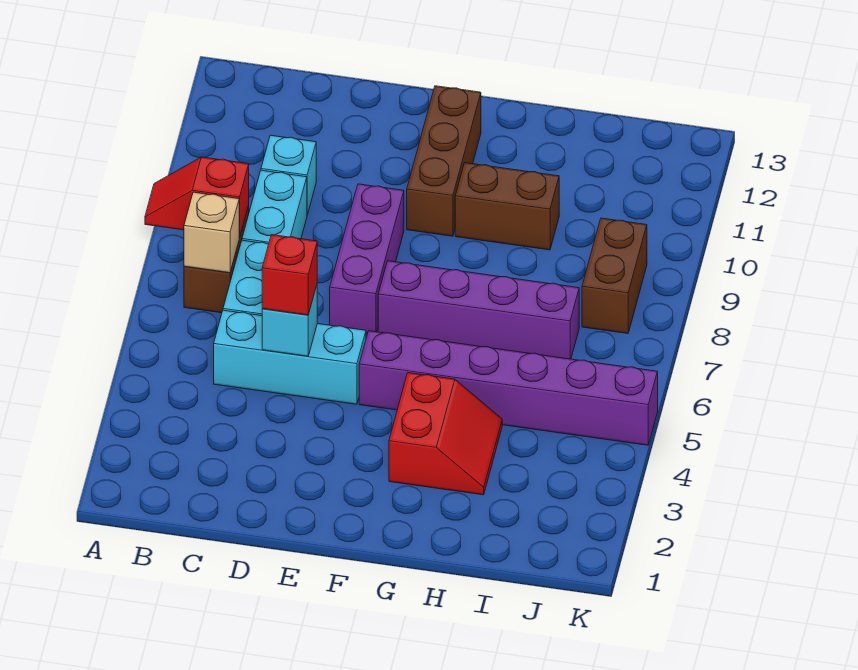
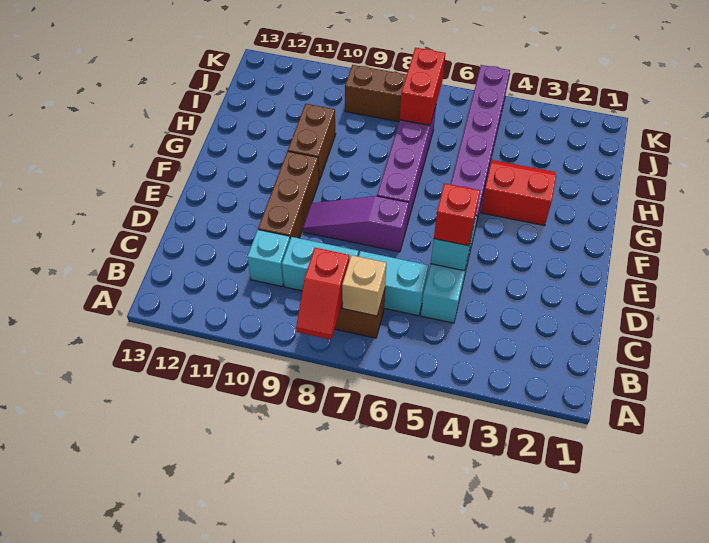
purple 1x3 brick [330,184,404,333] -> purple 1x3 slope [303,196,409,252]
brown 1x3 brick [407,86,481,236] -> brown 1x3 brick turned to [258,151,319,239]
none -> red 1x2 brick [400,48,445,125]

